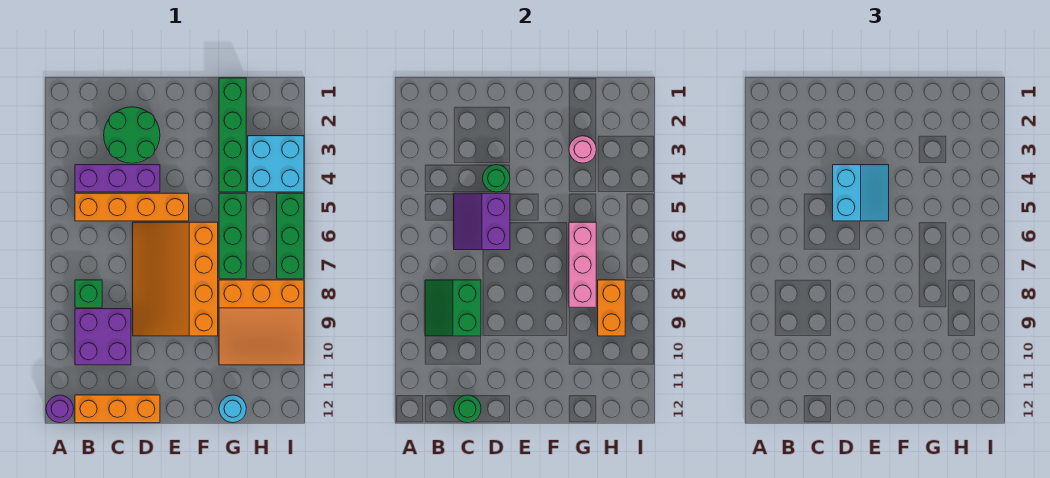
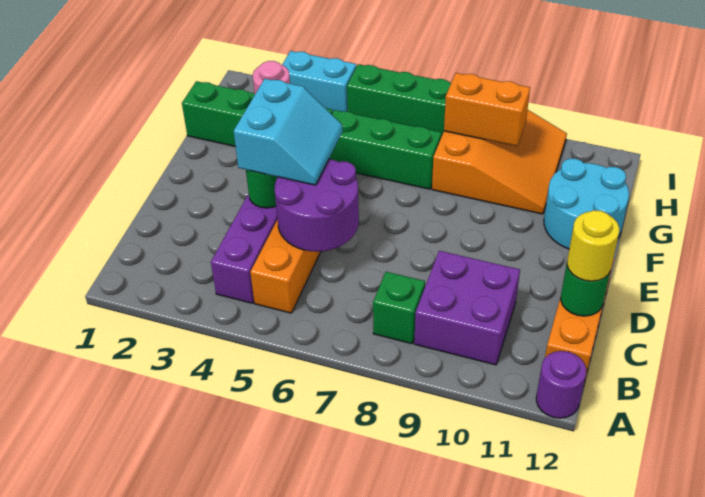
green 2x2 slope [425,280,481,336] -> none
green 2x2 round brick [104,107,160,163] -> none
purple 2x2 slope [454,193,510,250] -> purple 2x2 round brick [275,159,359,252]
none -> yellow 1x1 round brick [567,210,619,281]
cyan 2x2 slope [833,165,889,221] -> cyan 2x2 slope turned to [234,79,343,185]
orange 3x4 slope [133,222,218,336] -> none
pink 1x3 brick [569,222,596,307] -> none
cyan 1x1 round brick [219,395,246,423] -> cyan 2x2 round brick [544,158,629,249]
cyan 2x2 brick [248,136,304,192] -> cyan 1x2 brick [282,51,356,112]

